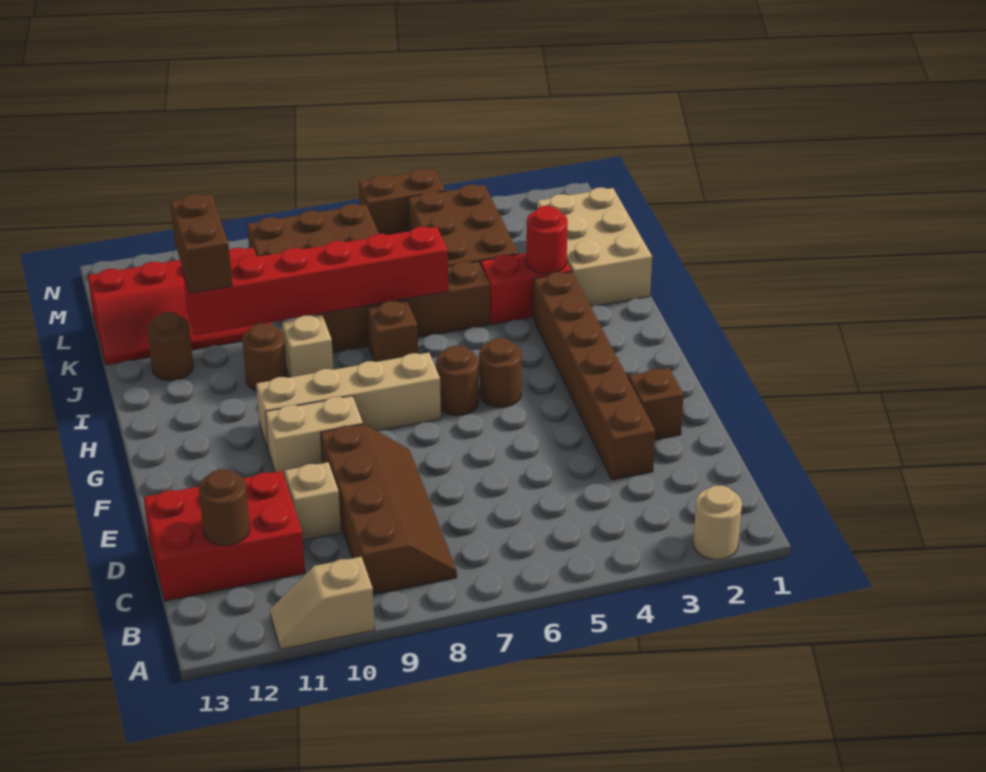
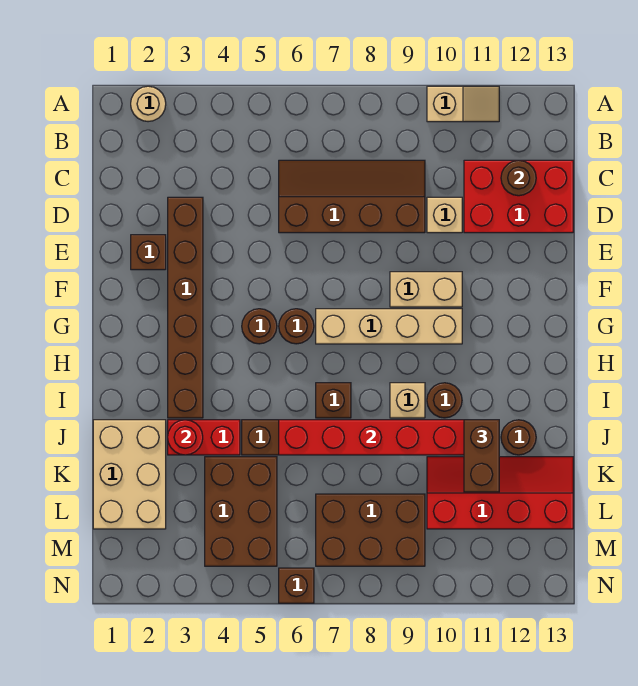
brown 2x4 slope [320,424,457,595] -> brown 2x4 slope turned to [279,160,425,233]
brown 1x2 brick [359,169,445,235] -> brown 1x1 brick [279,568,314,603]

